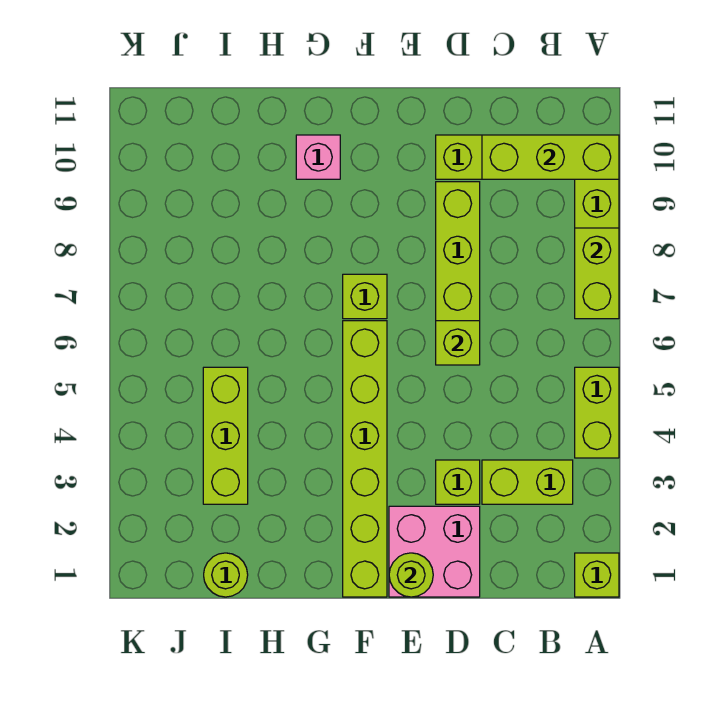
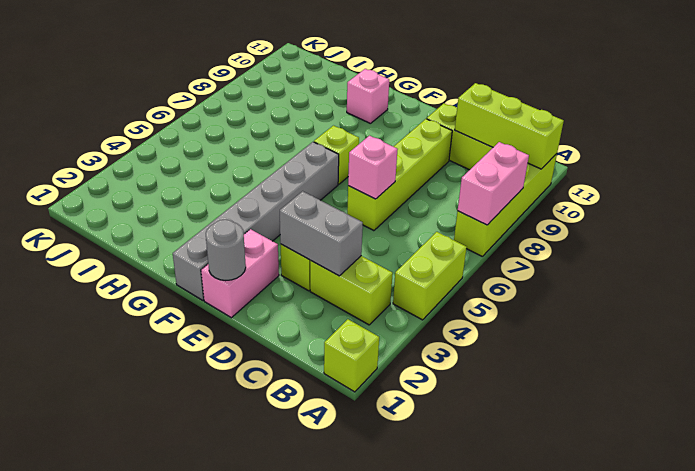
lime 1x2 brick [575,228,619,319] -> pink 1x2 brick [458,142,529,225]
none -> grey 1x2 brick [280,191,363,276]
pink 2x2 brick [389,506,480,597] -> pink 1x2 brick [201,229,279,318]
lime 1x1 brick [436,321,480,365] -> pink 1x1 brick [348,136,398,199]
lime 1x1 round brick [389,553,433,597] -> grey 1x1 round brick [206,220,246,281]
lime 1x6 brick [343,321,387,597] -> grey 1x6 brick [173,142,339,300]
lime 1x1 round brick [204,553,248,597] -> none
lime 1x3 brick [203,367,248,504] -> none

